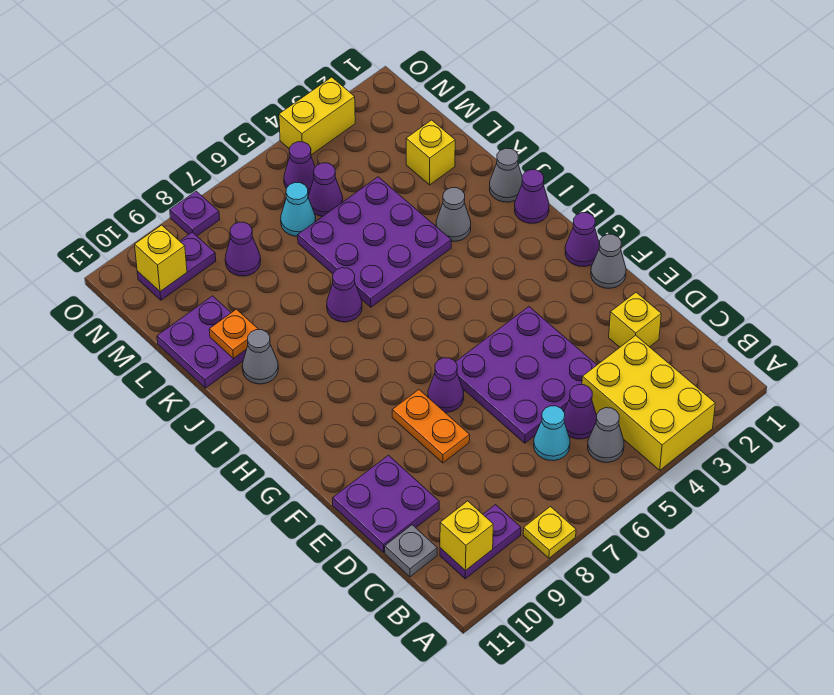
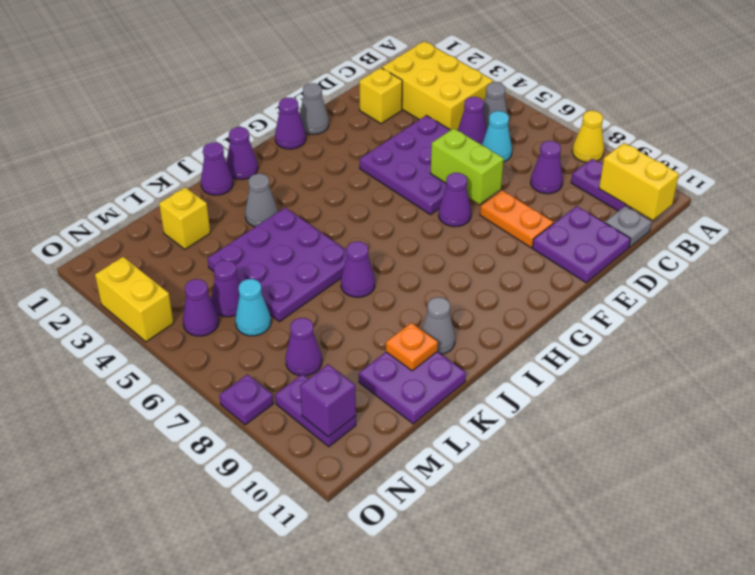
yellow 2x3 brick [582,335,715,470] -> yellow 2x3 brick turned to [382,41,493,130]
yellow 1x1 plate [523,507,576,558] -> yellow 1x1 cone [572,111,604,162]
yellow 1x1 brick [440,501,493,571] -> yellow 1x2 brick [599,143,679,220]
none -> purple 1x1 cone [531,141,563,194]
none -> lime 1x2 brick [430,128,504,204]
orange 1x2 plate [392,390,470,463] -> orange 1x2 plate turned to [480,190,553,248]
grey 1x1 cone [489,148,522,202] -> purple 1x1 cone [201,142,233,195]
yellow 1x1 brick [135,225,187,292] -> purple 1x1 brick [300,364,356,437]

